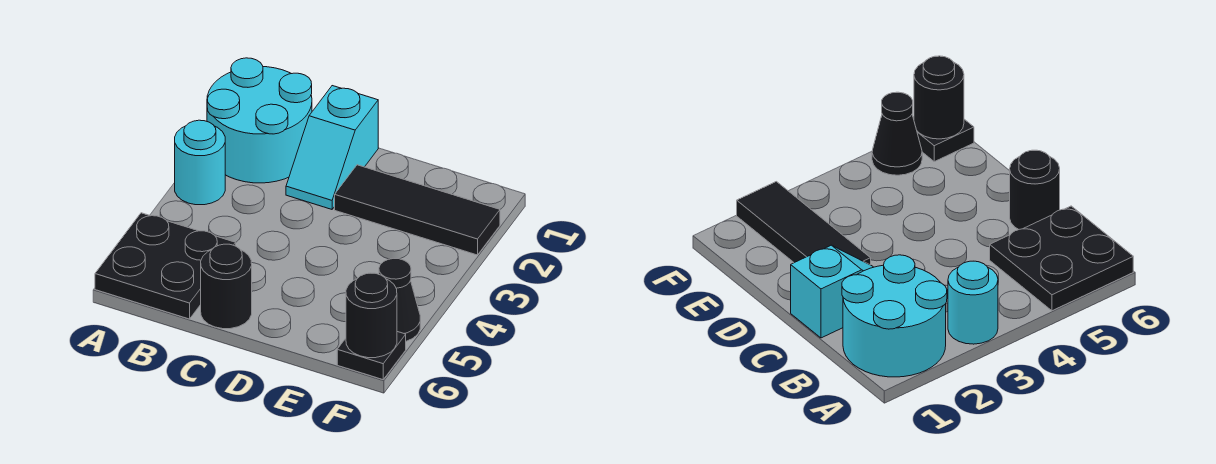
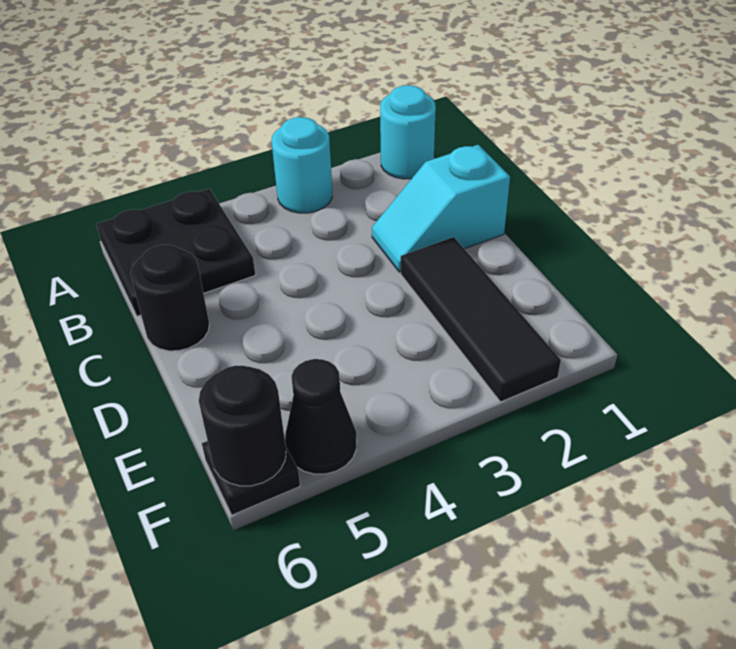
cyan 2x2 round brick [207,58,312,183] -> cyan 1x1 round brick [380,85,436,179]

